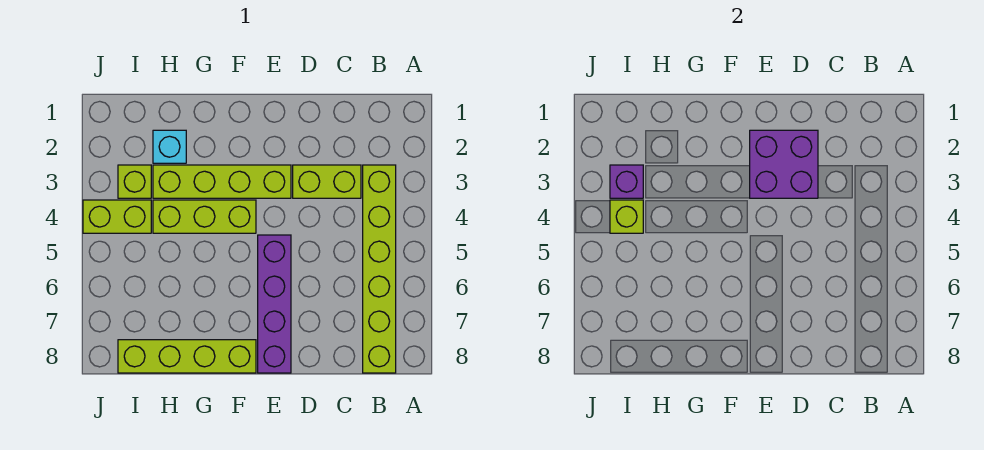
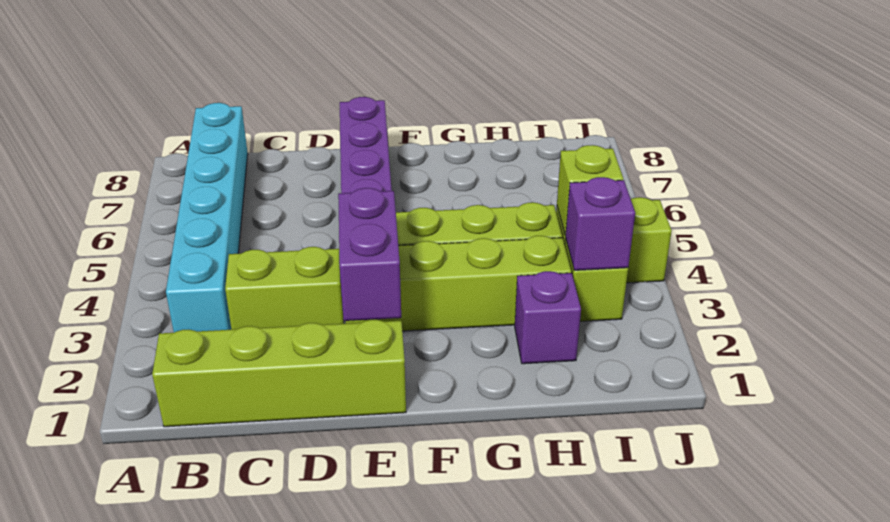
lime 1x6 brick [363,165,396,373] -> cyan 1x6 brick [166,103,248,332]
purple 2x2 brick [750,130,818,198] -> purple 1x2 brick [338,188,401,321]
lime 1x4 brick [118,340,256,373] -> lime 1x4 brick moved to [152,320,406,427]
cyan 1x1 brick [153,130,186,163] -> purple 1x1 brick [515,271,581,364]

